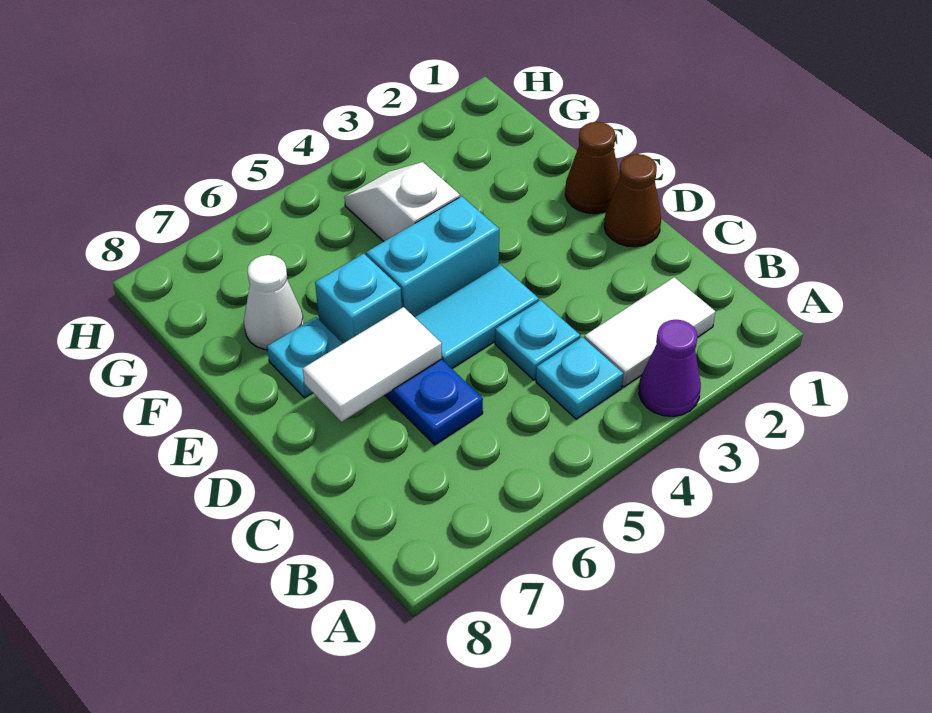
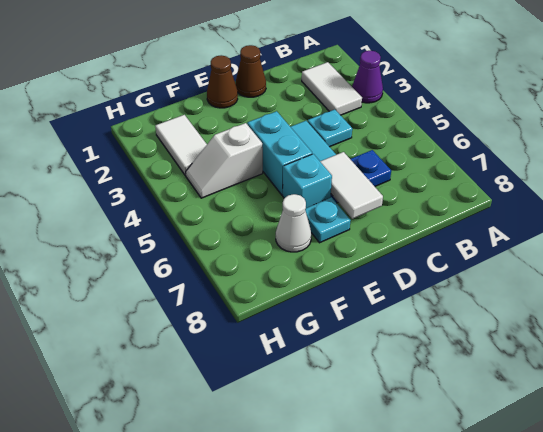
cyan 1x1 plate [536,337,623,419] -> none
none -> white 1x2 tile [155,115,207,176]

